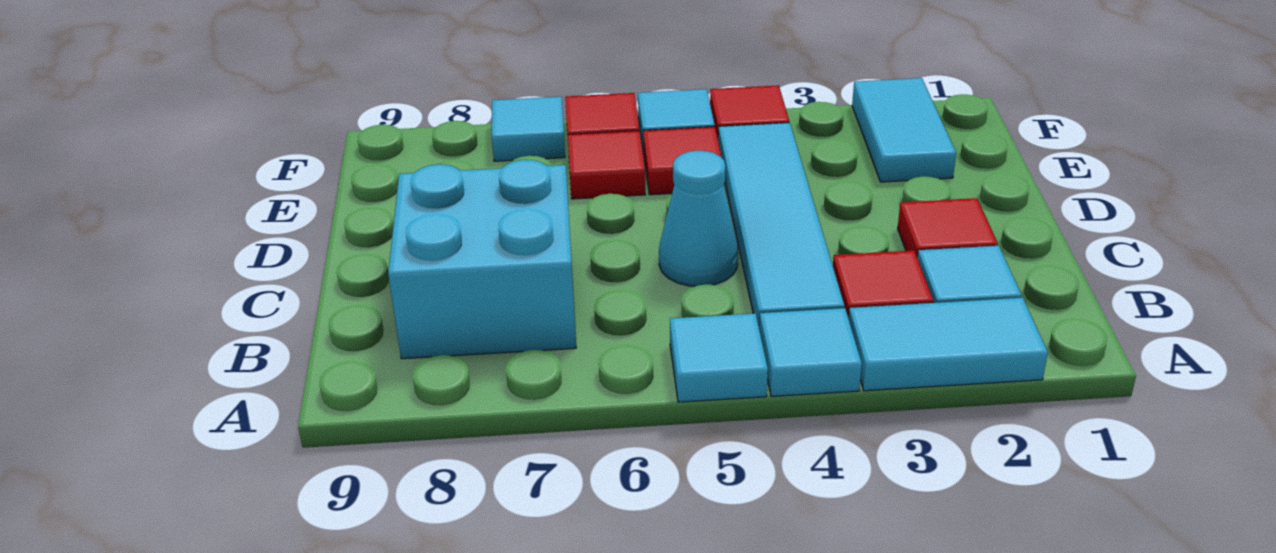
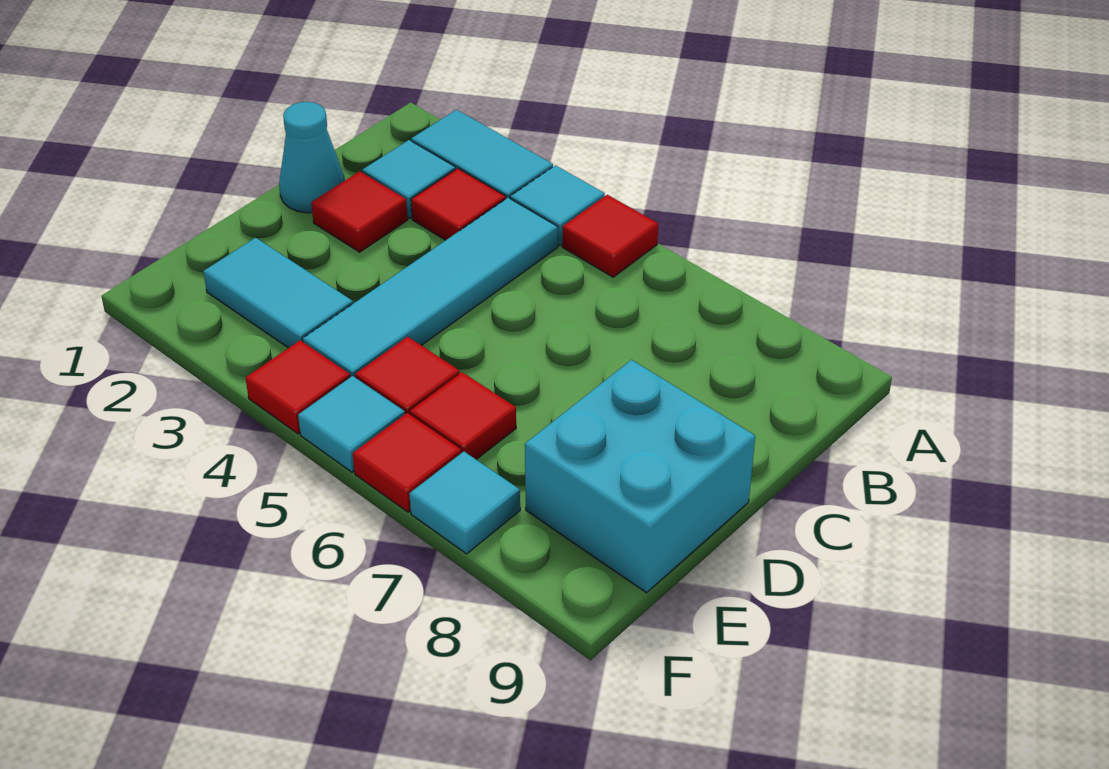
cyan 1x1 tile [670,313,768,402] -> red 1x1 tile [562,195,658,277]
cyan 2x2 brick [388,160,576,359] -> cyan 2x2 brick moved to [525,360,755,593]
cyan 1x1 cone [659,151,738,286] -> cyan 1x1 cone moved to [279,102,345,213]
cyan 1x2 tile [852,78,956,182] -> cyan 1x2 tile turned to [203,238,353,348]

